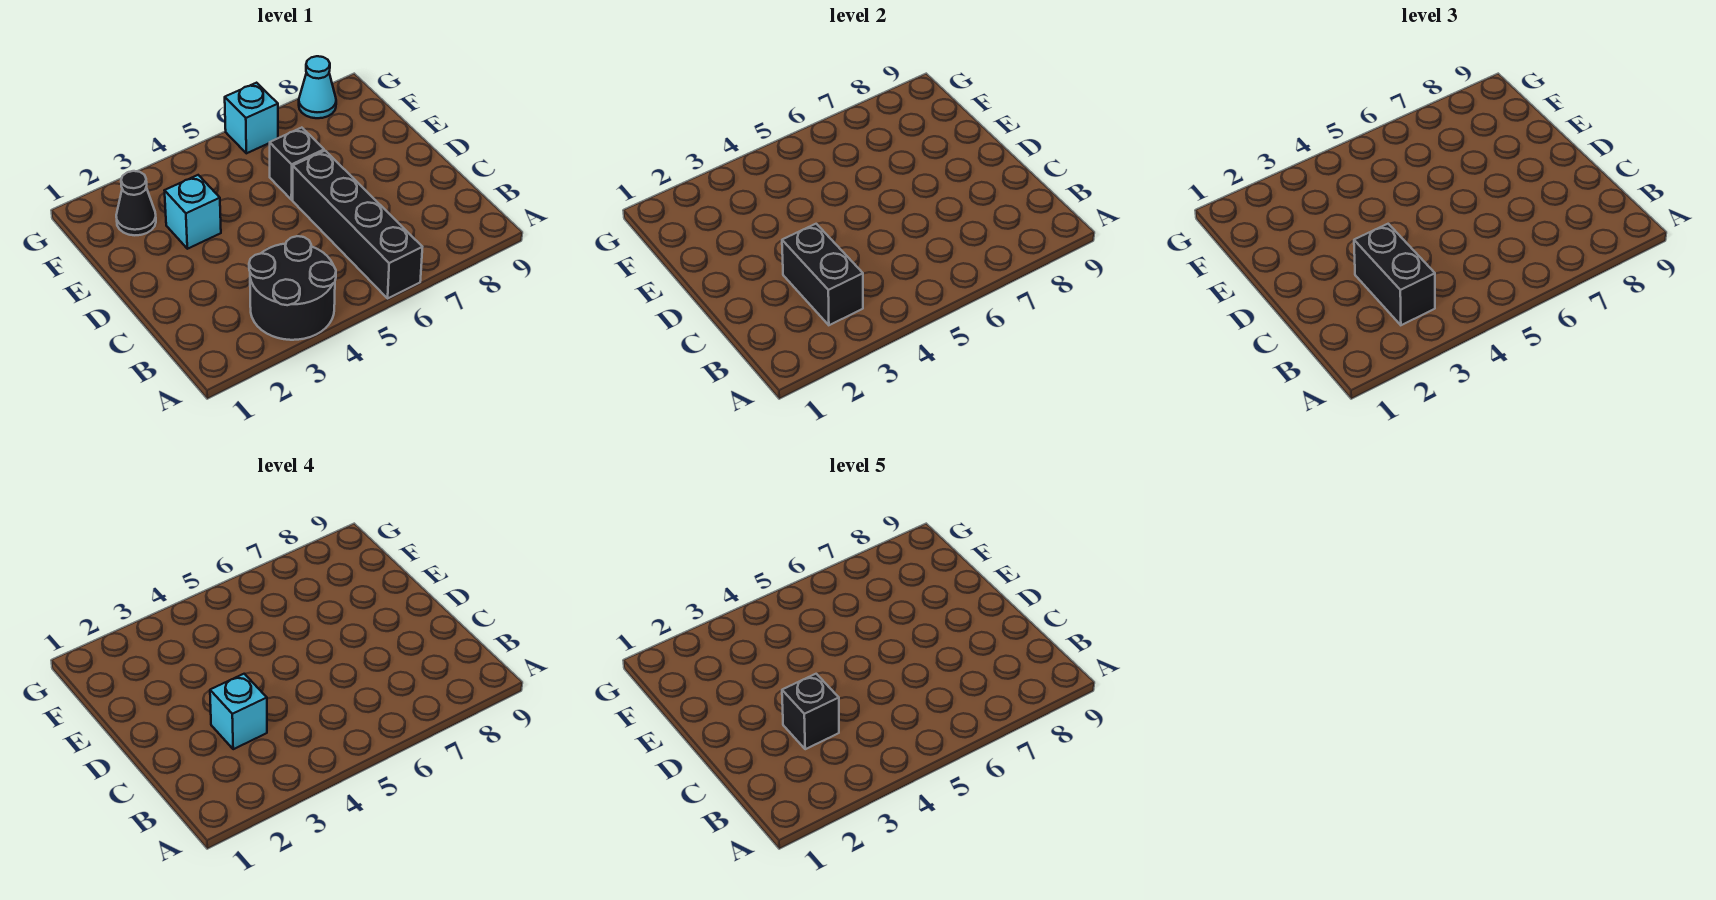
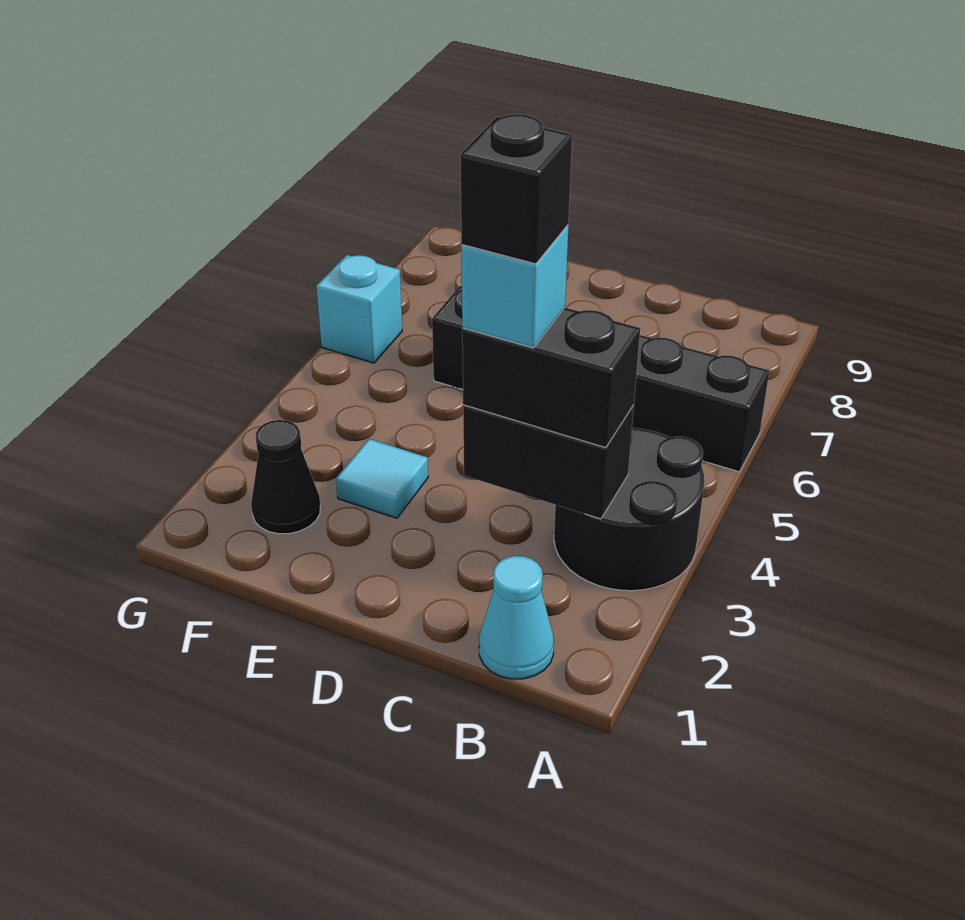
cyan 1x1 brick [165,175,221,249] -> cyan 1x1 tile [336,439,428,518]
cyan 1x1 cone [299,56,336,118] -> cyan 1x1 cone moved to [479,556,554,679]

